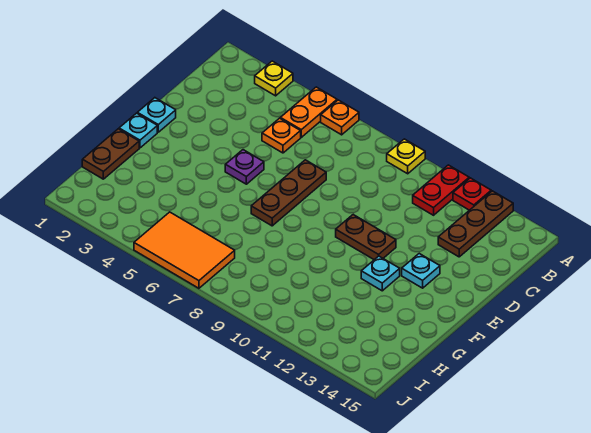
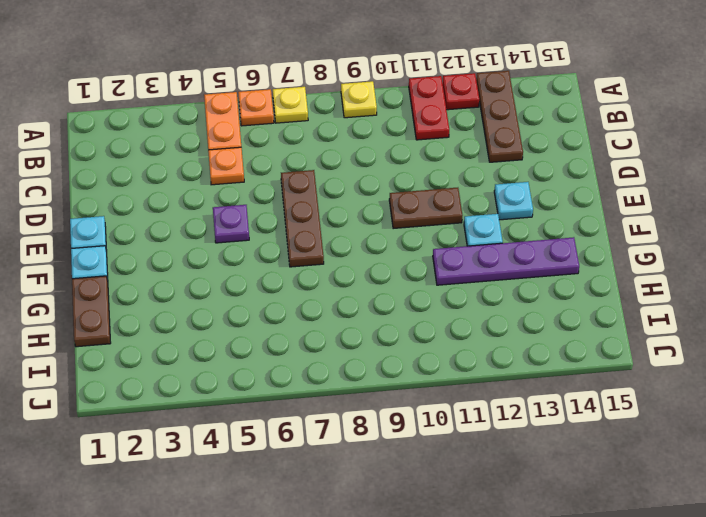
yellow 1x1 plate [255,61,293,96] -> yellow 1x1 plate moved to [273,87,308,123]
none -> purple 1x4 plate [433,237,579,285]
orange 2x3 tile [134,212,235,288] -> none

